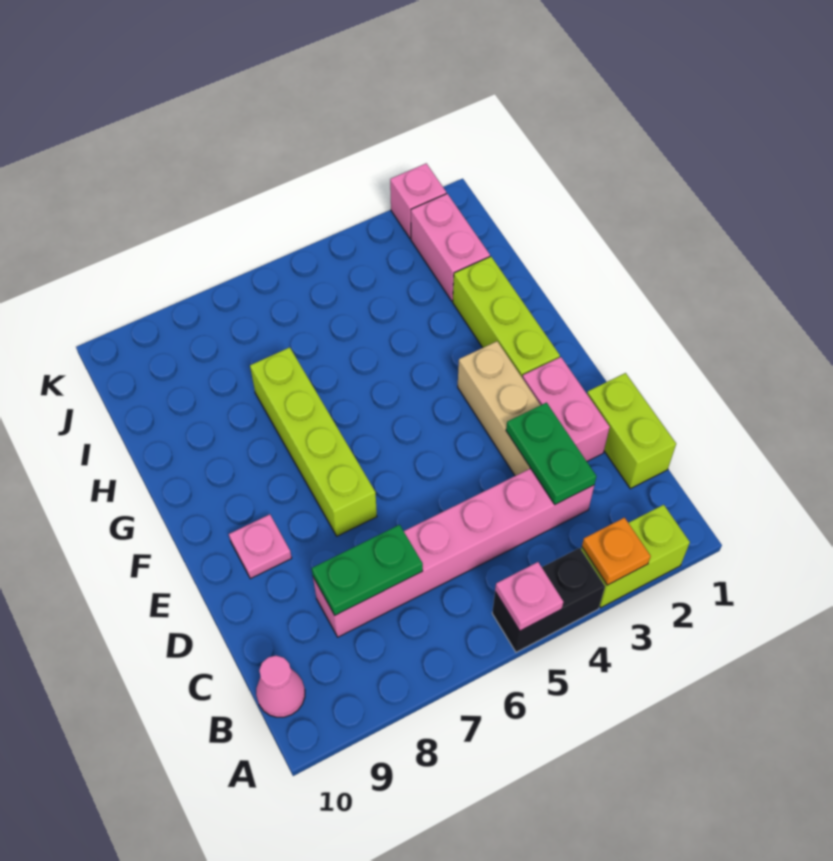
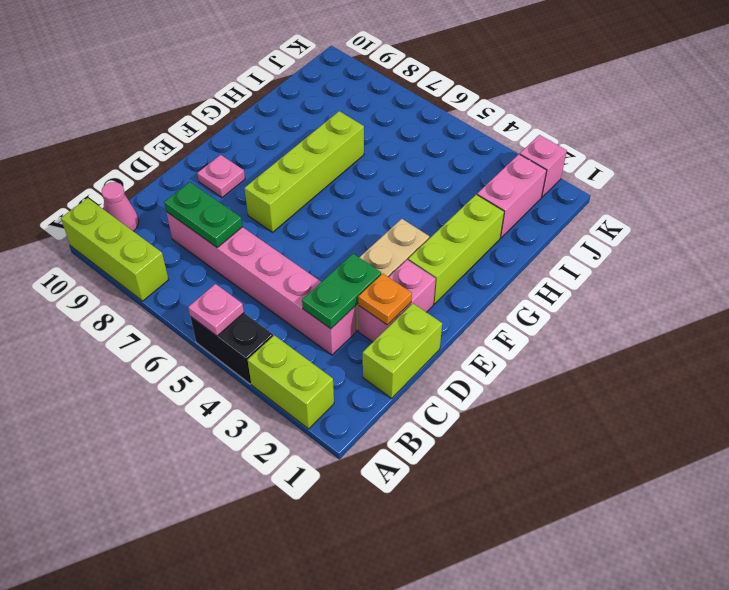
orange 1x1 plate [582,518,651,585] -> orange 1x1 plate moved to [358,274,412,325]
none -> lime 1x3 brick [61,198,169,301]

